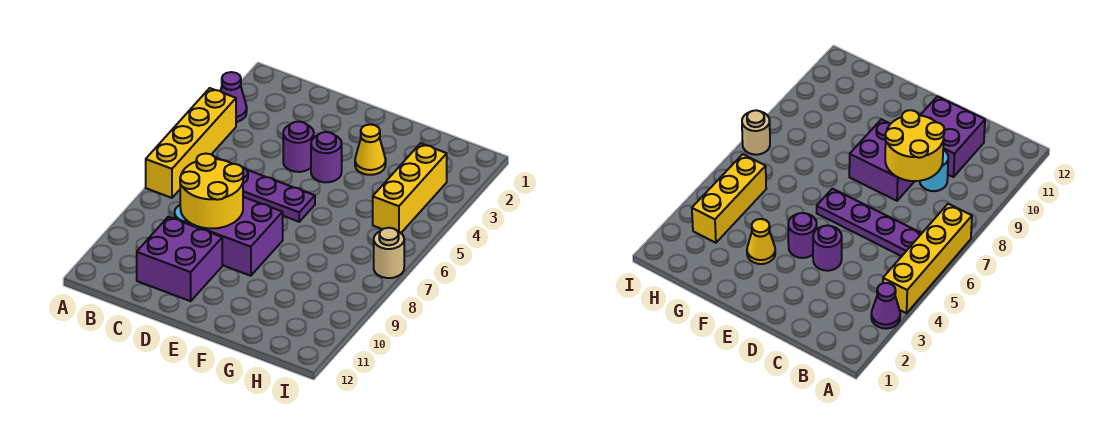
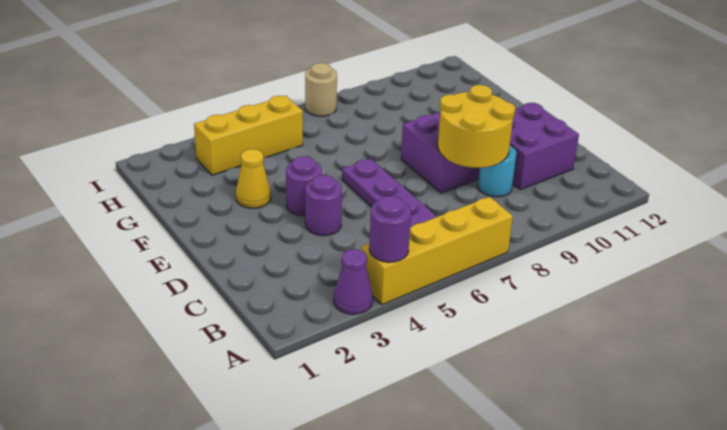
none -> purple 1x1 round brick [369,196,411,262]

